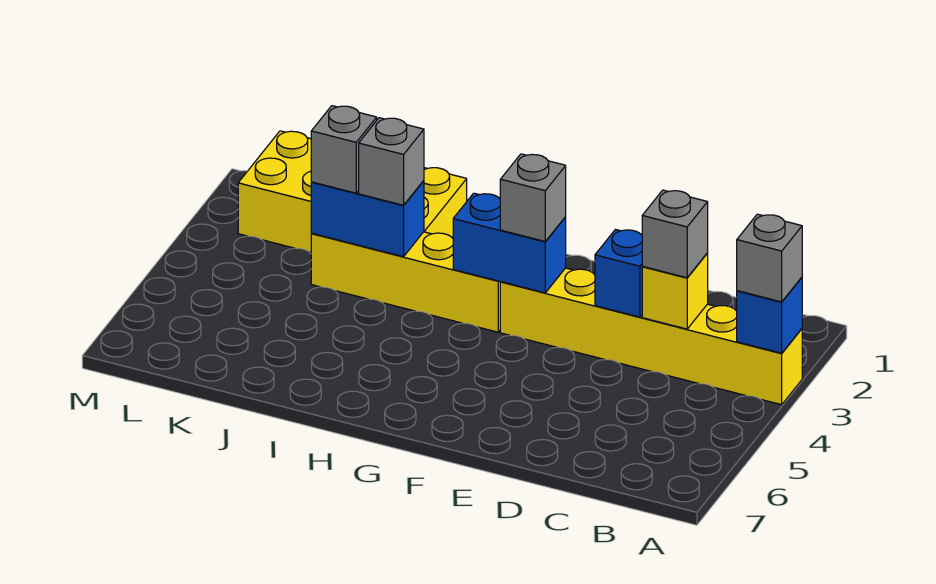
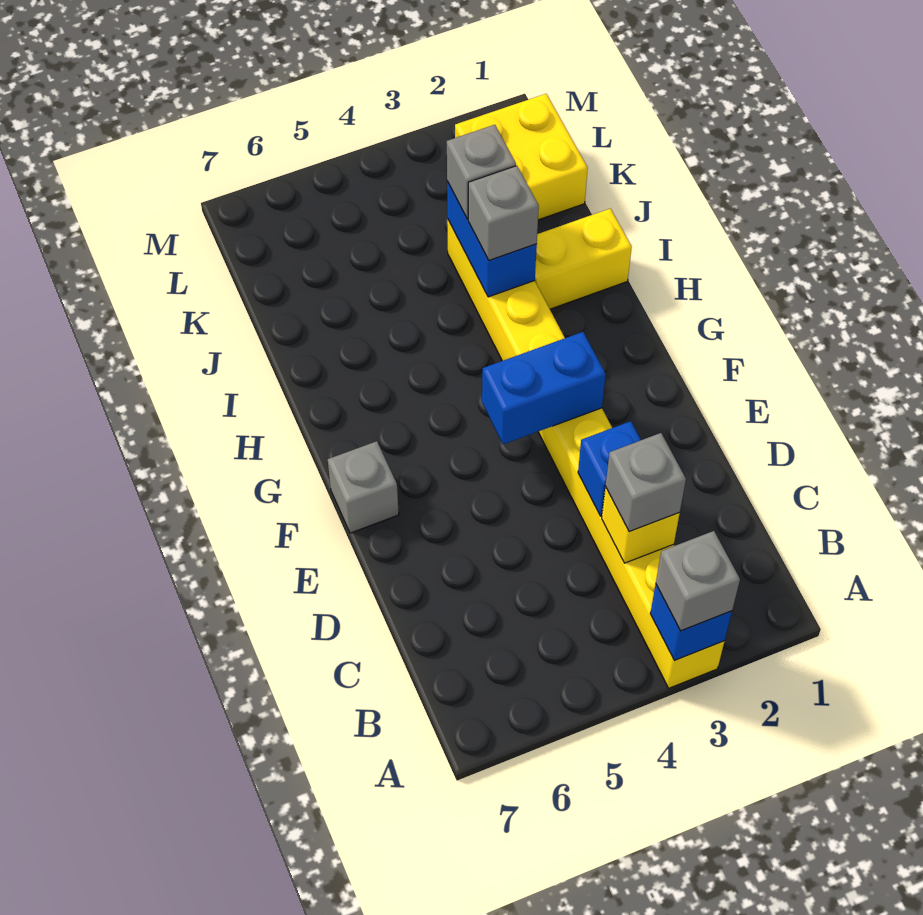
blue 1x2 brick [453,193,566,293] -> blue 1x2 brick turned to [482,332,606,444]
grey 1x1 brick [500,154,566,241] -> grey 1x1 brick moved to [328,441,399,533]

